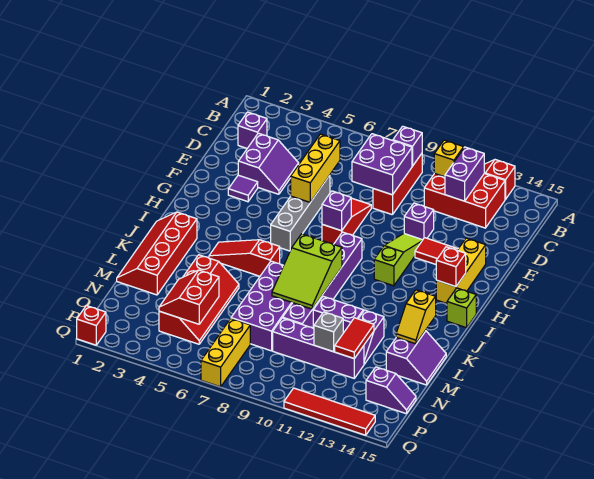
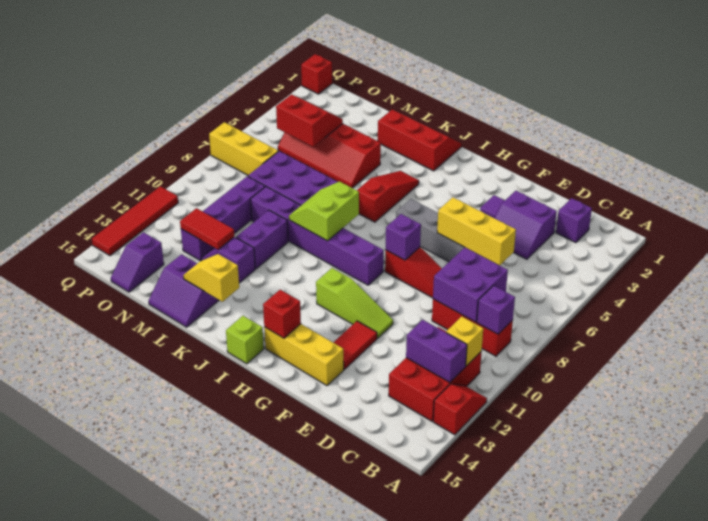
purple 1x1 brick [404,203,434,240] -> none
red 2x4 slope [117,212,197,295] -> red 2x3 slope [378,110,461,171]
lime 2x3 slope [272,234,342,309] -> lime 2x2 slope [289,181,359,241]
grey 1x1 brick [314,312,343,352] -> none

